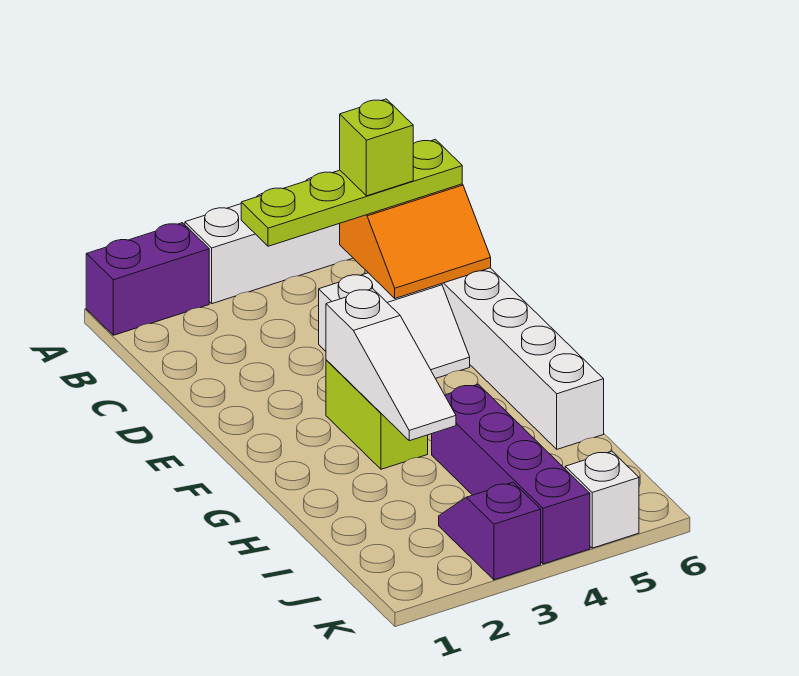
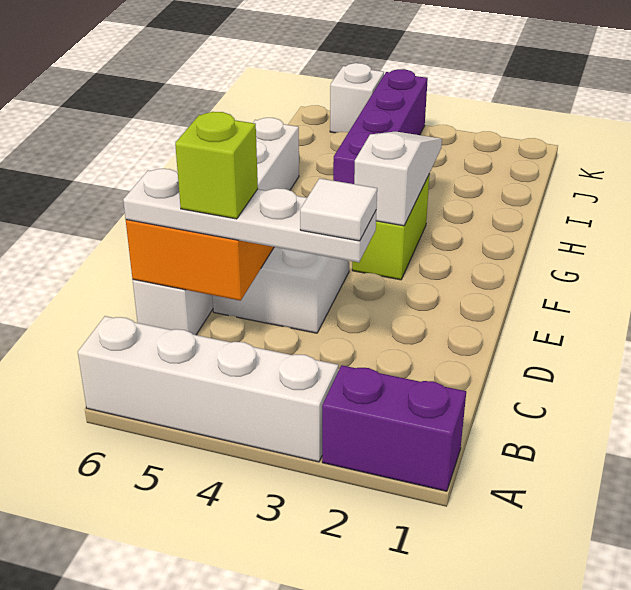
lime 1x4 plate [241,139,462,246] -> white 1x4 plate [123,169,376,262]
none -> white 1x1 tile [300,178,377,241]
purple 1x2 slope [439,482,541,580] -> none

